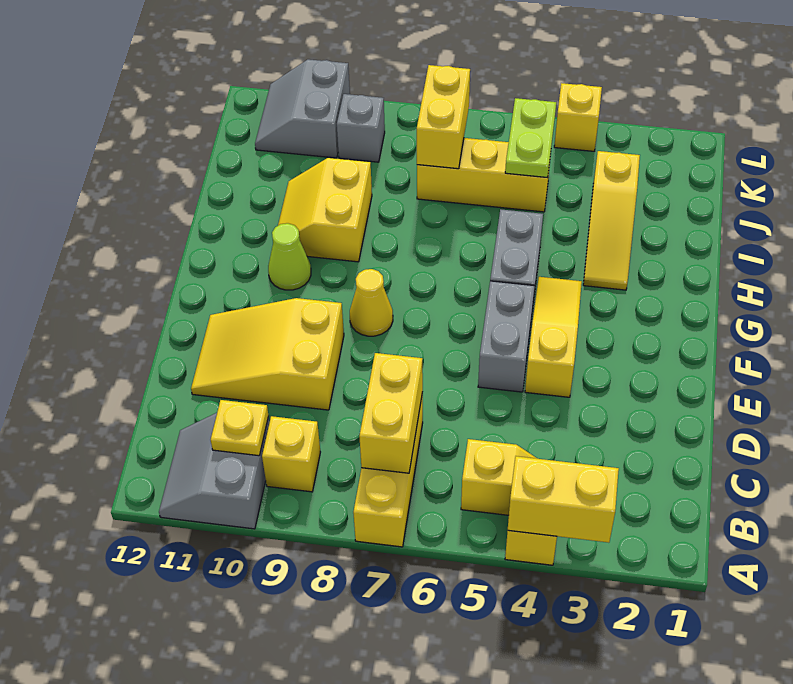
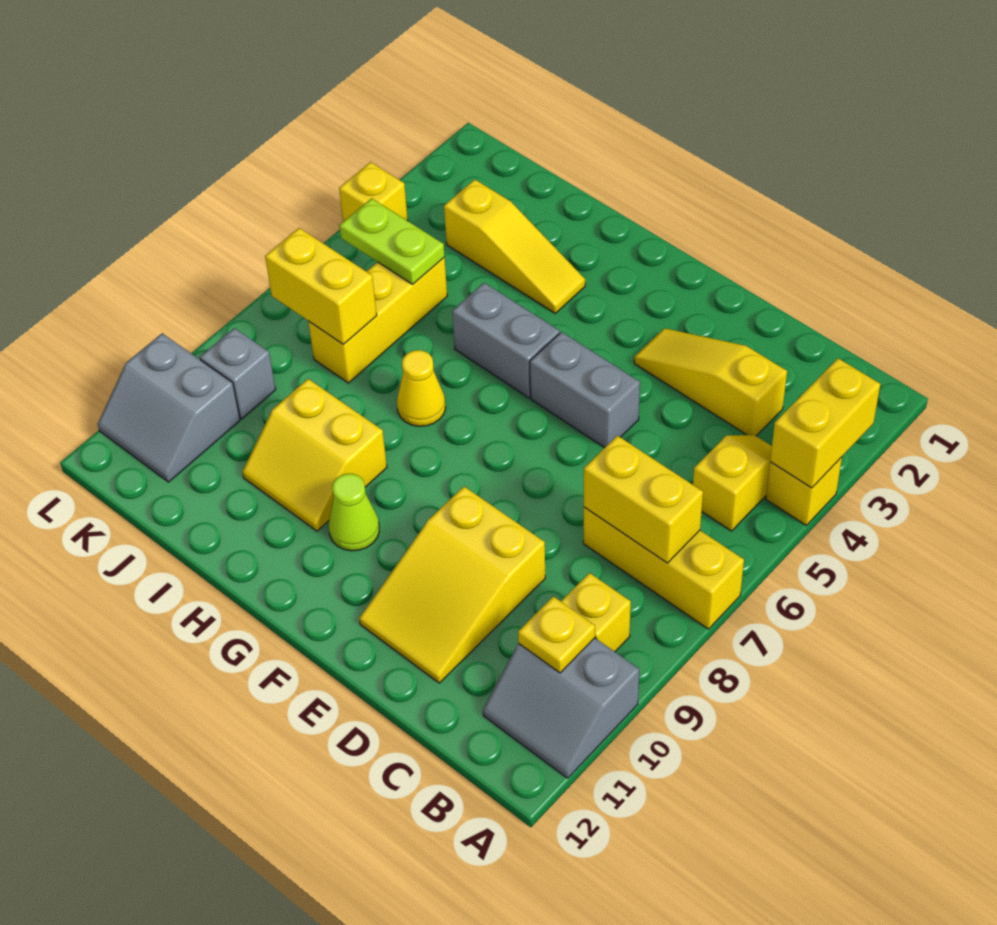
yellow 1x3 slope [525,277,582,397] -> yellow 1x3 slope moved to [634,328,787,436]
yellow 1x1 cone [350,269,393,336] -> yellow 1x1 cone moved to [397,350,446,426]

